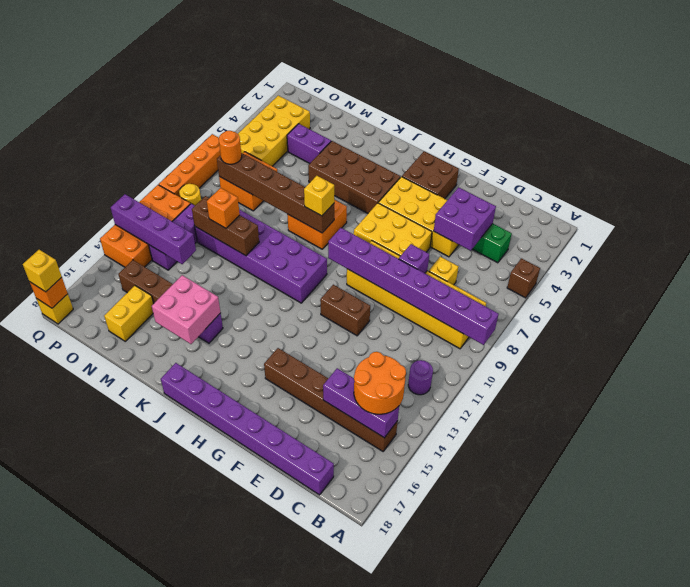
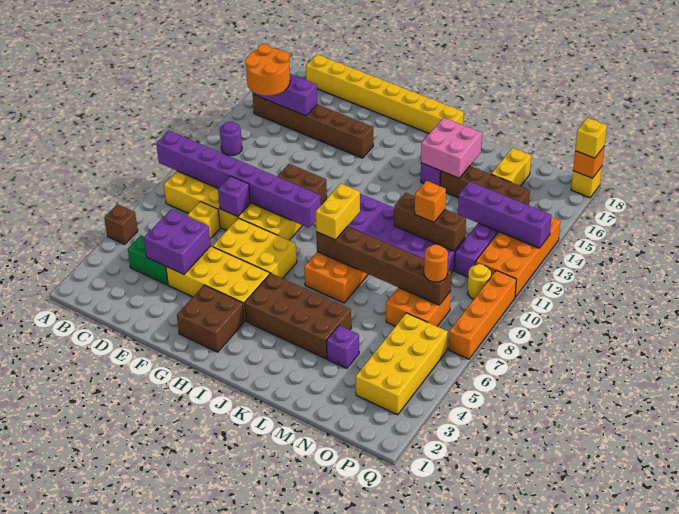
purple 1x8 brick [161,363,334,495] -> yellow 1x8 brick [306,54,464,134]
yellow 1x1 brick [304,176,334,216] -> yellow 1x2 brick [316,183,360,240]
purple 1x2 brick [287,124,331,163] -> purple 1x1 brick [326,325,359,368]

